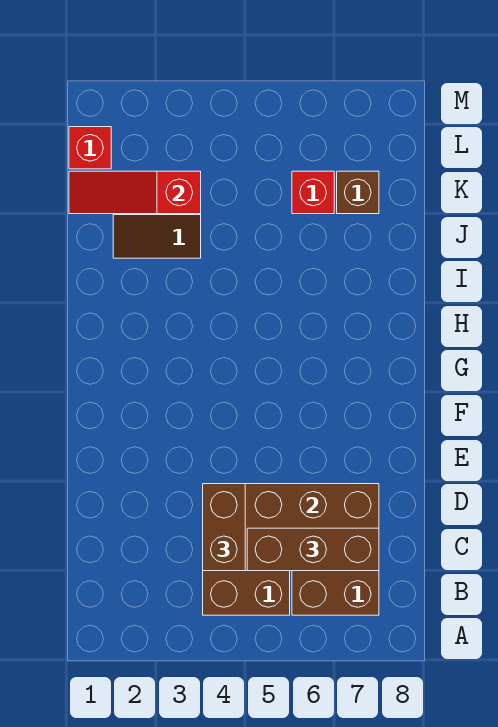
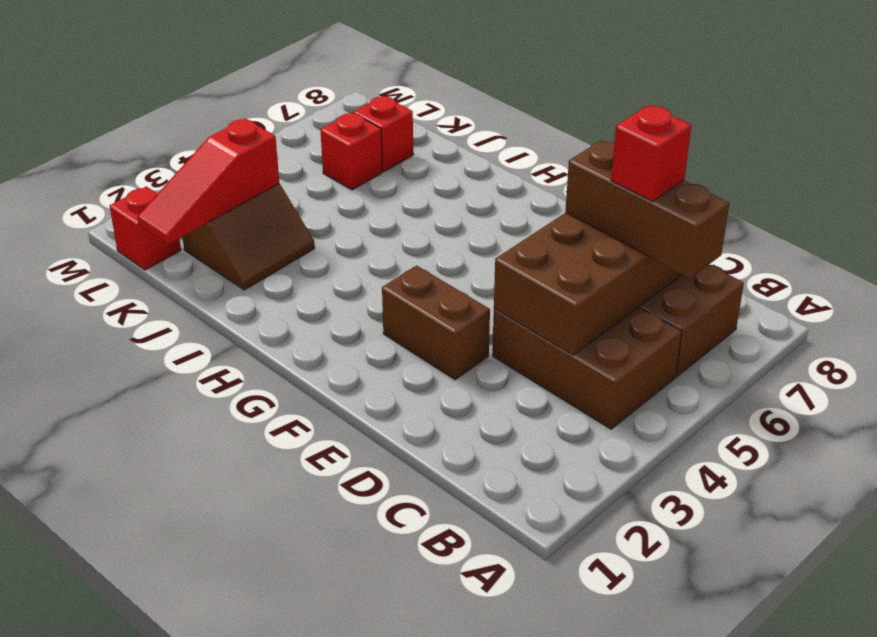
brown 1x2 brick [203,484,245,571] -> brown 1x2 brick moved to [382,265,490,380]
brown 1x3 brick [247,528,379,571] -> brown 1x3 brick turned to [565,140,729,278]
none -> red 1x1 brick [611,105,691,202]
brown 1x1 brick [337,171,379,214] -> red 1x1 brick [353,96,413,172]

